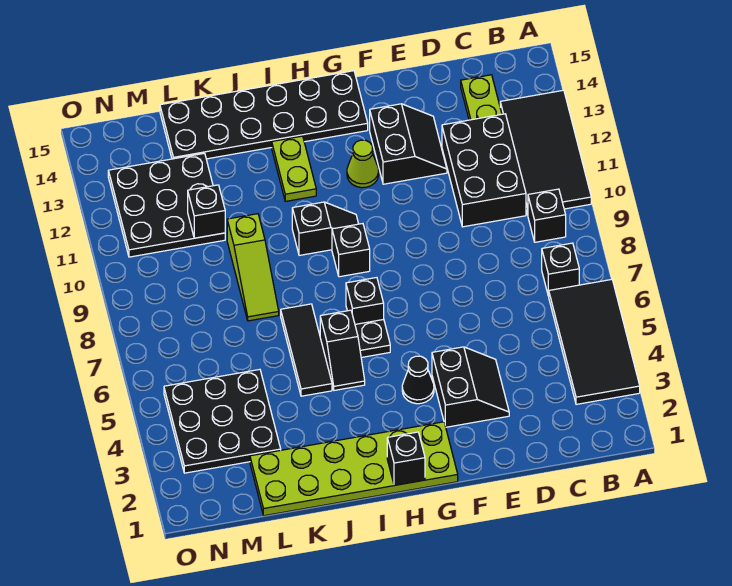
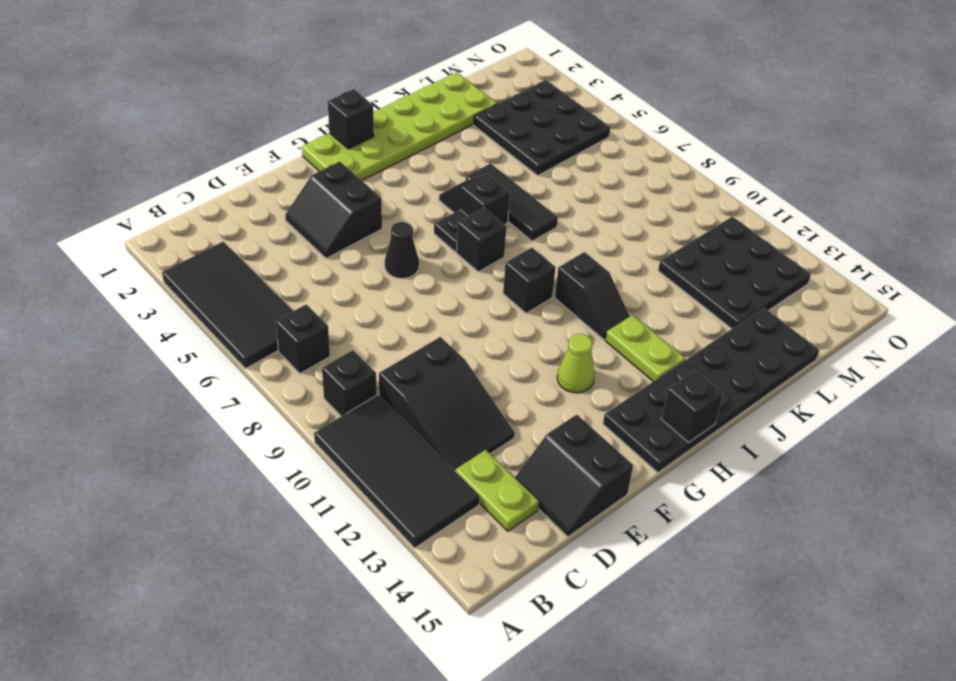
black 2x3 brick [442,114,526,227] -> black 2x3 slope [379,337,515,471]
black 2x2 slope [370,104,447,184] -> black 2x2 slope moved to [515,415,633,537]
black 1x1 cone [402,356,434,404] -> black 1x1 cone moved to [385,222,419,278]
black 1x2 slope [292,202,358,255] -> black 1x2 slope turned to [555,252,630,340]
lime 1x3 slope [227,214,279,321] -> none
black 1x1 brick [188,185,225,238] -> black 1x1 brick moved to [661,370,723,443]

